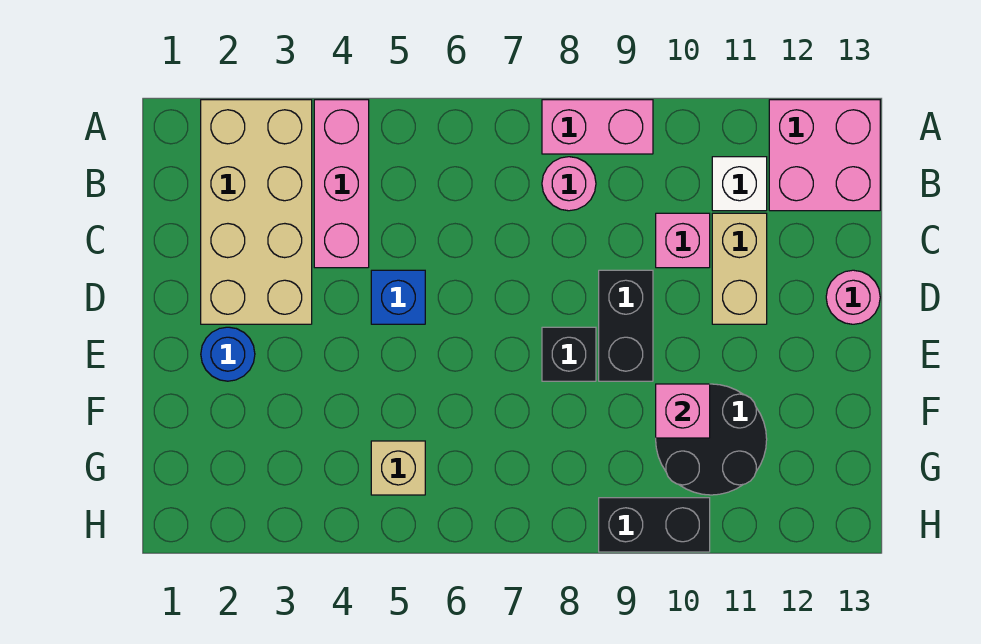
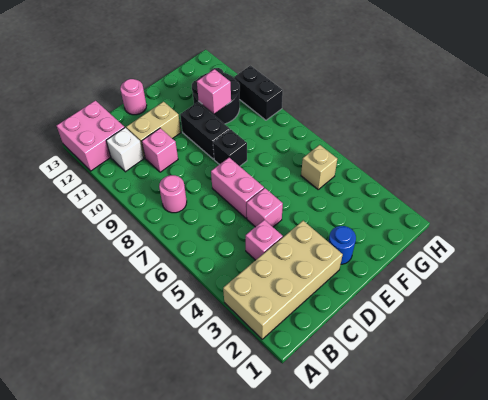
pink 1x3 brick [314,100,369,268] -> pink 1x1 brick [246,220,283,260]
pink 1x2 brick [542,100,653,154] -> pink 1x2 brick moved to [211,158,264,218]
blue 1x1 brick [371,270,425,324] -> pink 1x1 brick [247,188,283,227]
black 1x2 brick [599,270,653,381] -> black 1x2 brick turned to [180,102,230,159]

